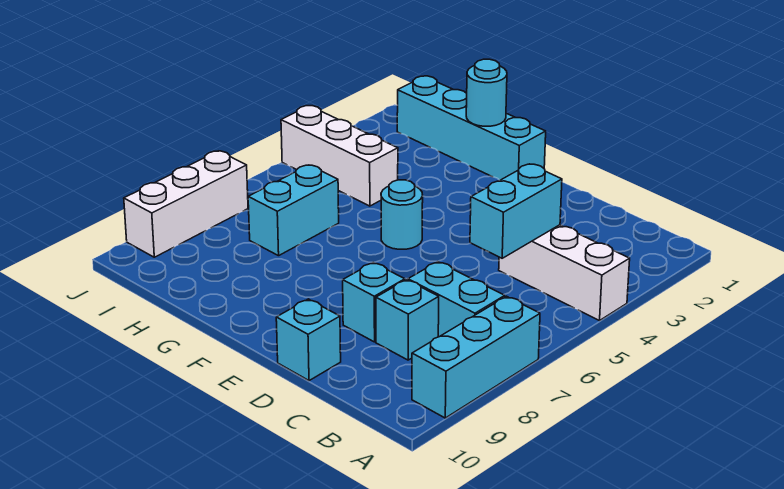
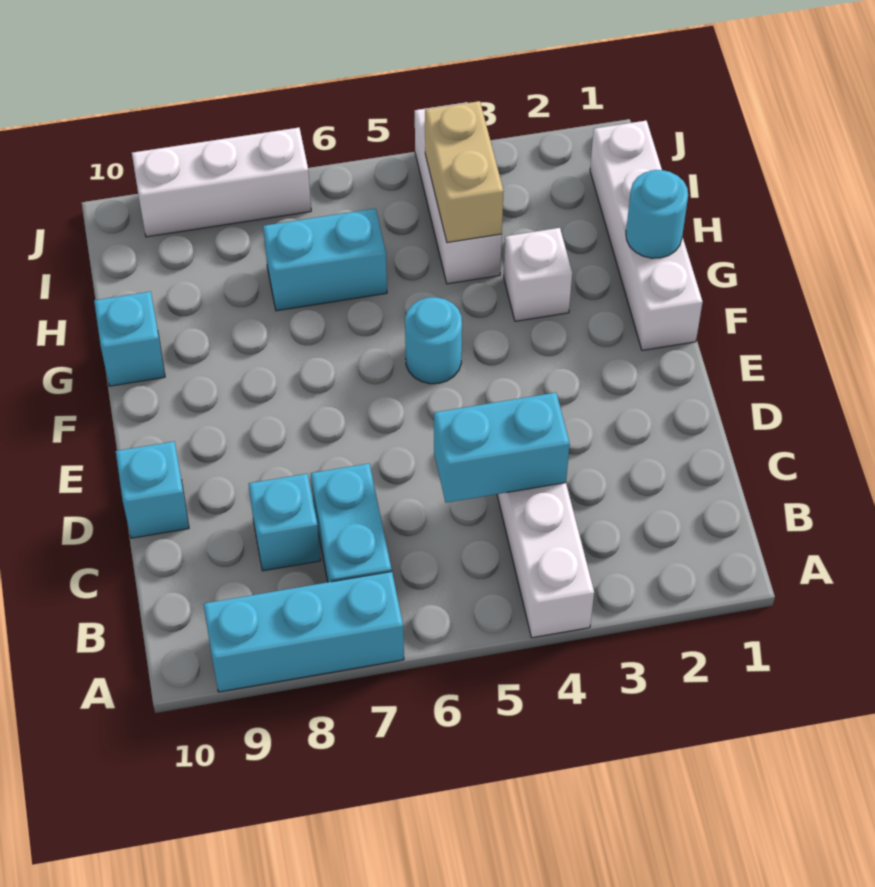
cyan 1x1 brick [343,262,405,342] -> cyan 1x1 brick moved to [94,292,165,386]
cyan 1x4 brick [397,76,546,180] -> white 1x4 brick [590,121,702,350]
none -> white 1x1 brick [504,228,572,321]
none -> tan 1x2 brick [425,101,504,242]

